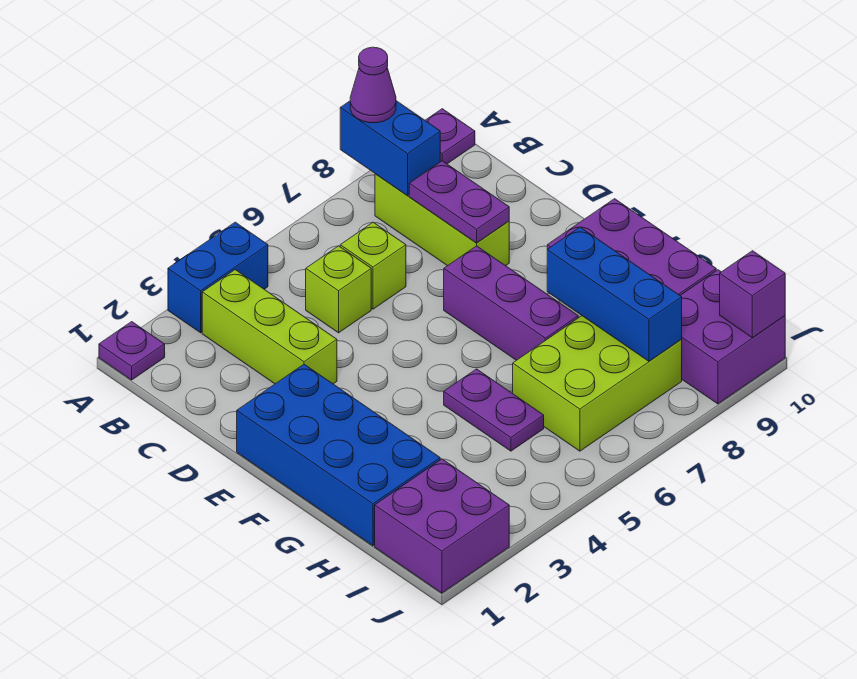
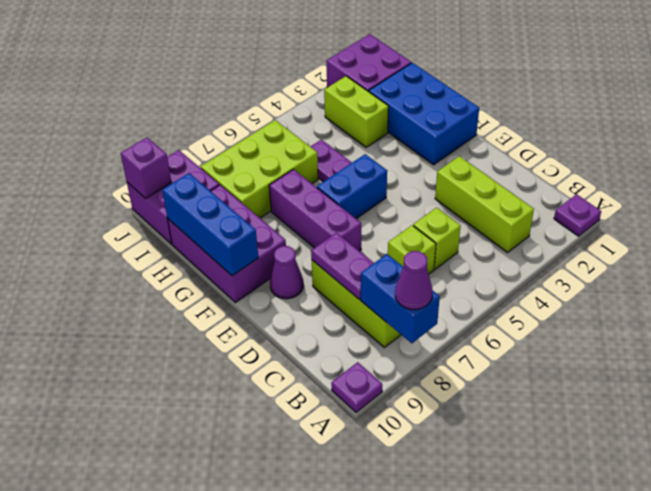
blue 1x2 brick [168,222,268,333] -> blue 1x2 brick moved to [317,154,387,219]
blue 2x4 brick [237,364,440,546] -> blue 2x3 brick [369,63,479,165]
none -> purple 1x1 cone [270,246,303,299]
blue 1x3 brick [547,227,682,361] -> blue 1x3 brick moved to [162,173,258,276]
none -> lime 1x2 brick [324,76,389,147]

